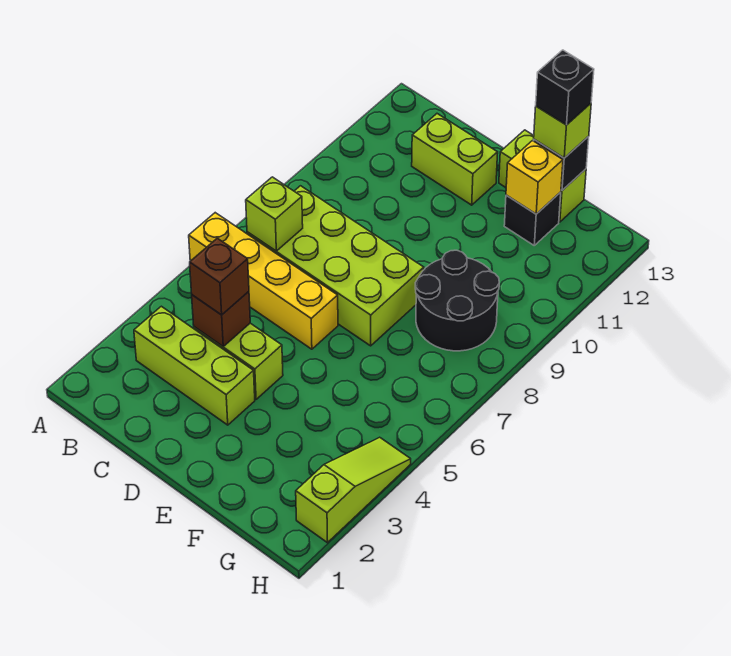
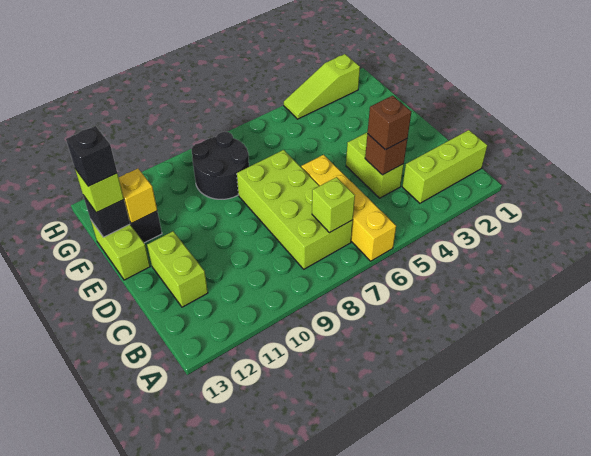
lime 1x3 brick [134,306,255,425] -> lime 1x3 brick turned to [402,130,487,203]

